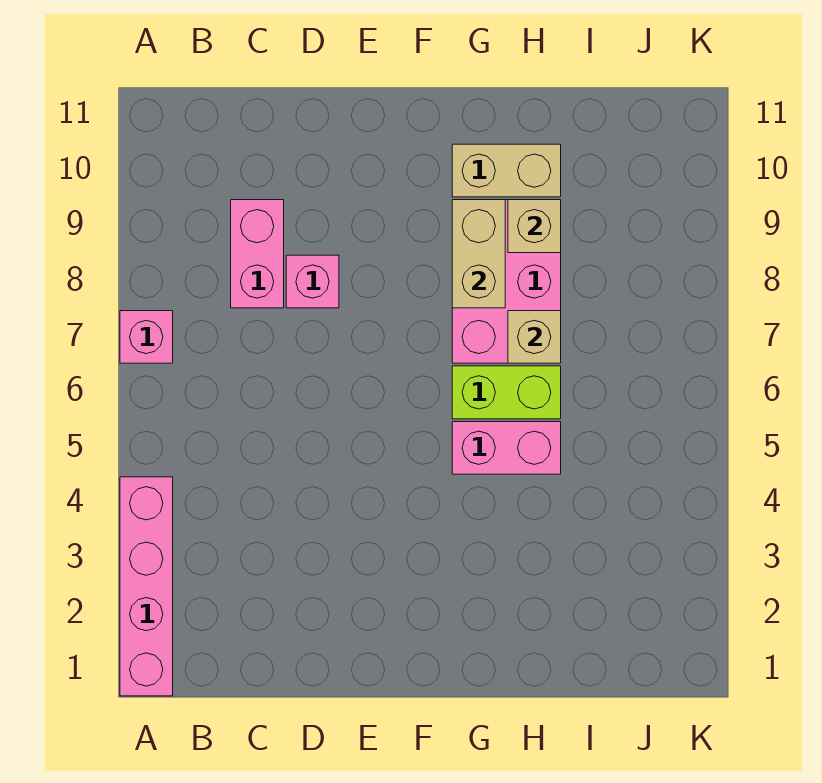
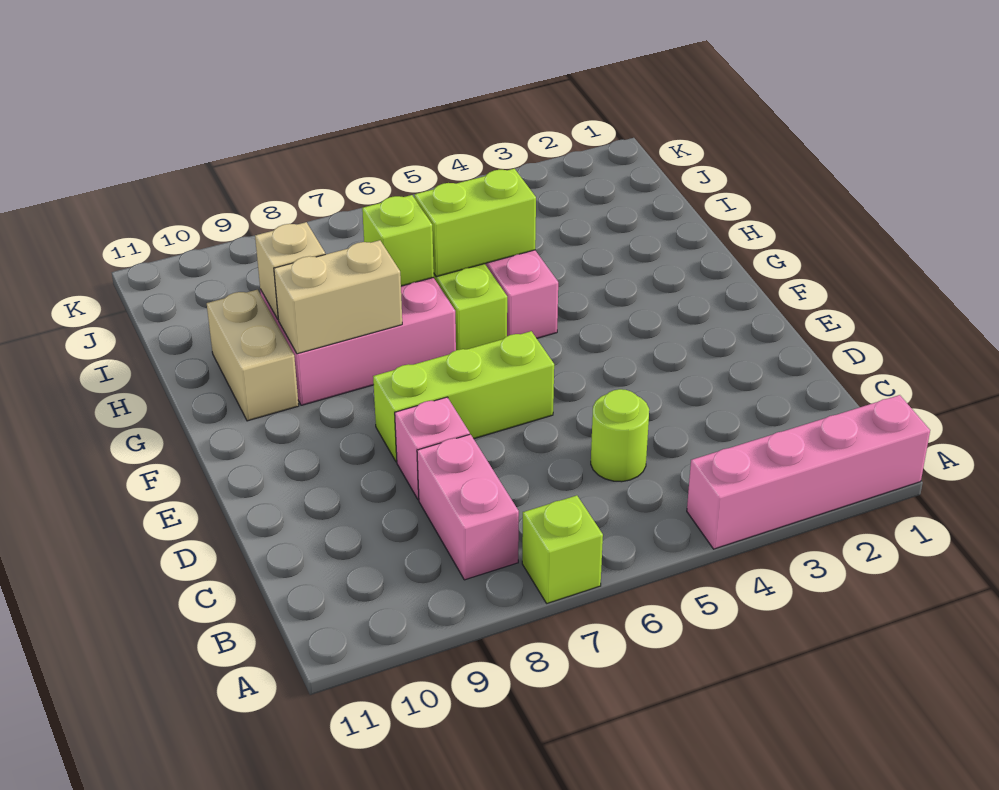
pink 1x1 brick [120,311,173,363] -> lime 1x1 brick [522,495,603,603]
none -> lime 1x1 round brick [591,389,649,482]
pink 1x2 brick [231,200,284,308] -> pink 1x2 brick turned to [417,434,519,580]
none -> lime 1x3 brick [373,331,554,462]
none -> lime 1x2 brick [415,168,536,277]
tan 1x1 brick [508,311,561,363] -> lime 1x1 brick [362,195,434,286]

